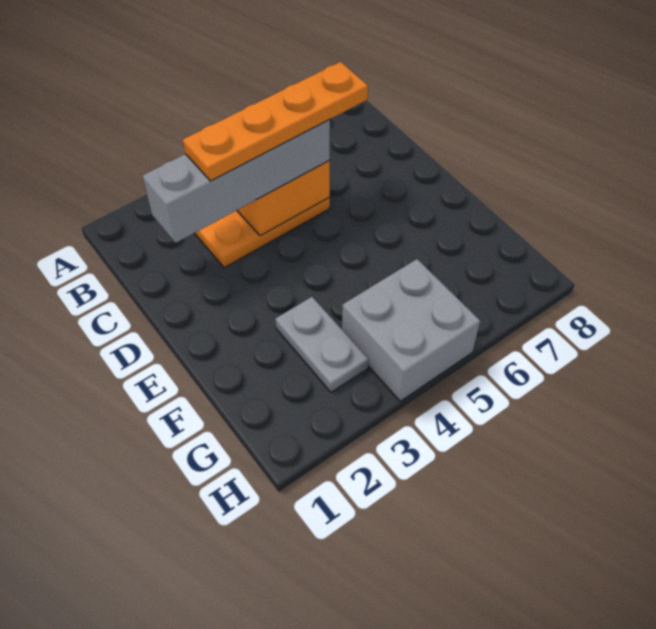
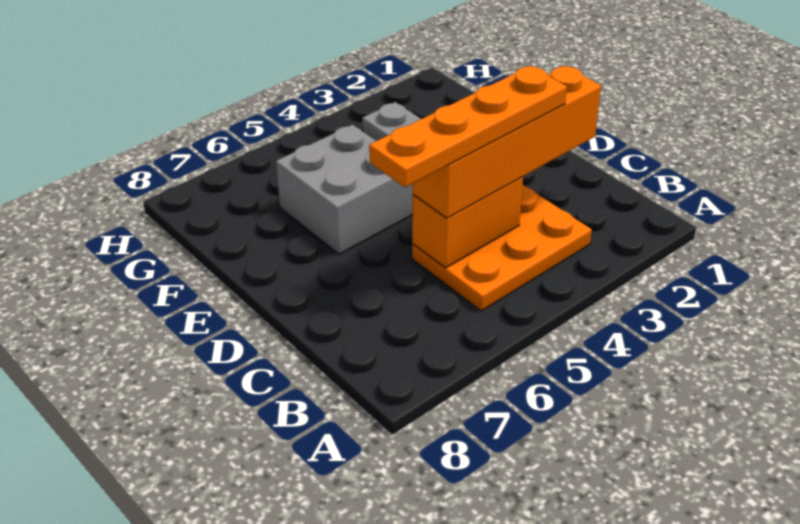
grey 1x4 brick [143,120,330,243] -> orange 1x4 brick [413,66,601,218]
grey 2x2 brick [342,259,480,401] -> grey 2x2 brick moved to [276,125,413,254]

